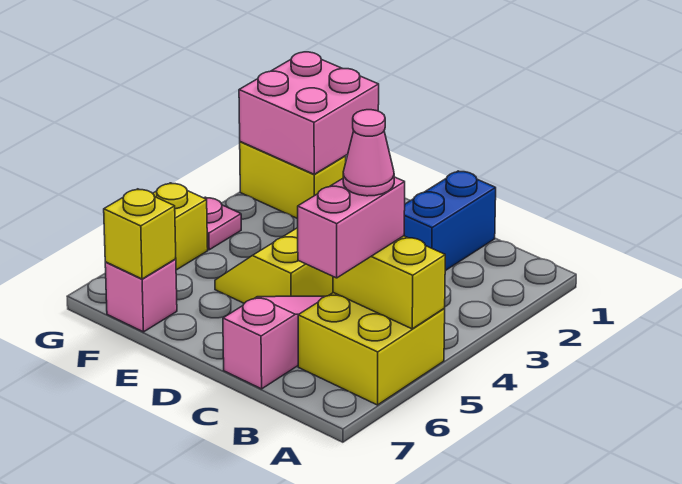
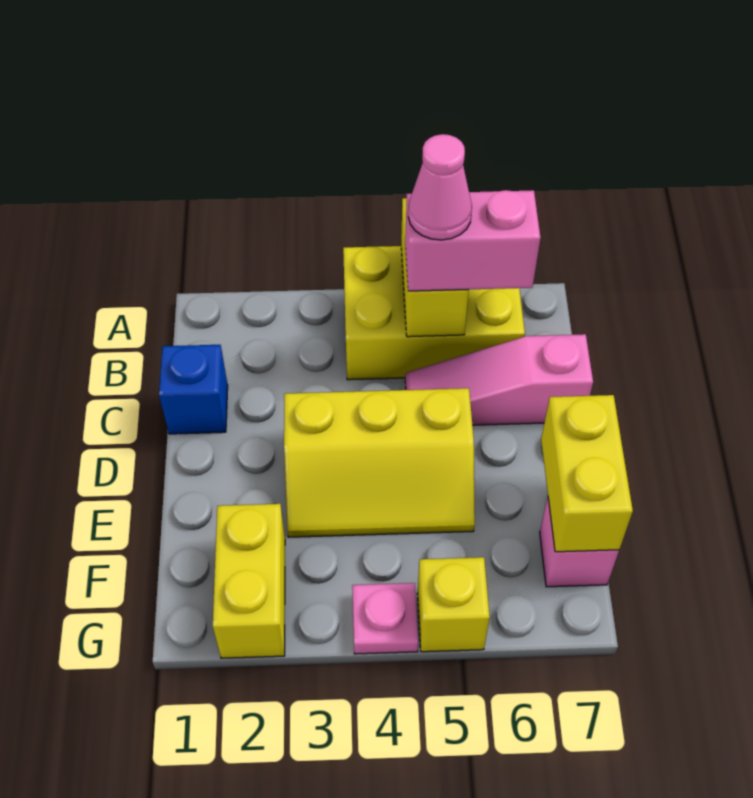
yellow 2x2 brick [298,293,445,405] -> yellow 2x3 brick [343,246,525,380]
blue 1x2 brick [404,171,496,271] -> blue 1x1 brick [159,345,228,434]
pink 2x2 brick [239,52,379,174] -> none
yellow 1x1 brick [104,189,176,279] -> yellow 1x2 brick [541,395,633,552]

